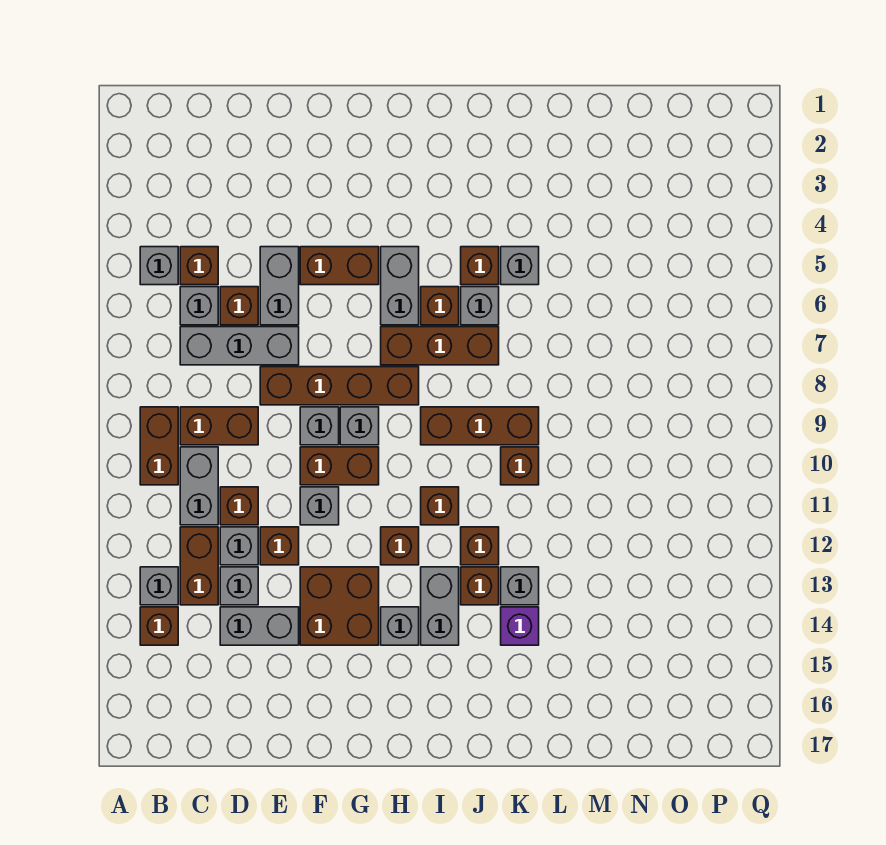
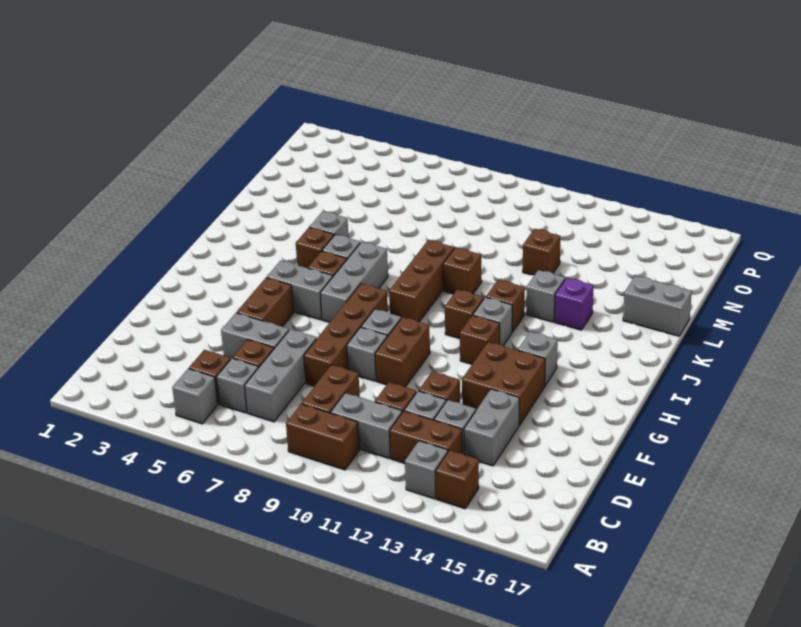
grey 1x1 brick [300,487,339,525] -> grey 1x1 brick moved to [473,297,512,346]
brown 1x3 brick [381,327,499,365] -> grey 1x3 brick [320,242,388,322]
grey 1x2 brick [421,567,459,645] -> grey 1x2 brick moved to [623,276,692,336]
brown 1x1 brick [461,567,499,605] -> brown 1x1 brick moved to [523,229,560,275]

